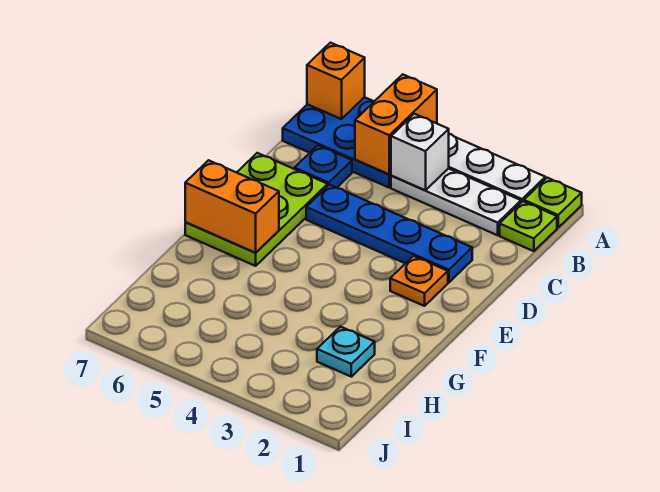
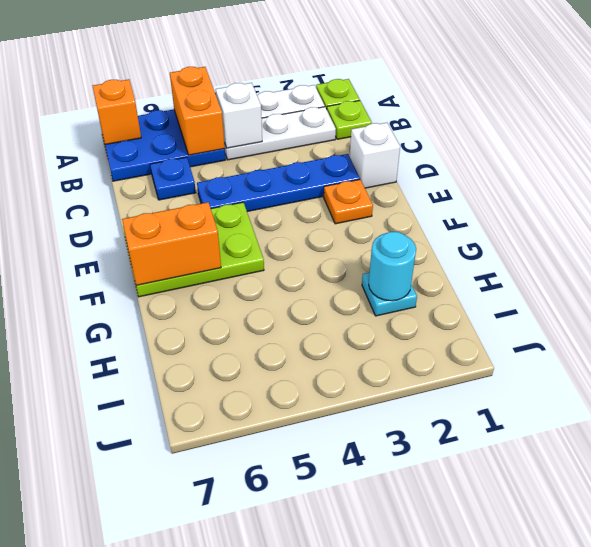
none -> white 1x1 brick [350,123,400,188]
lime 2x3 plate [185,153,328,266] -> lime 2x3 plate turned to [123,202,264,297]
none -> cyan 1x1 round brick [369,232,416,301]

